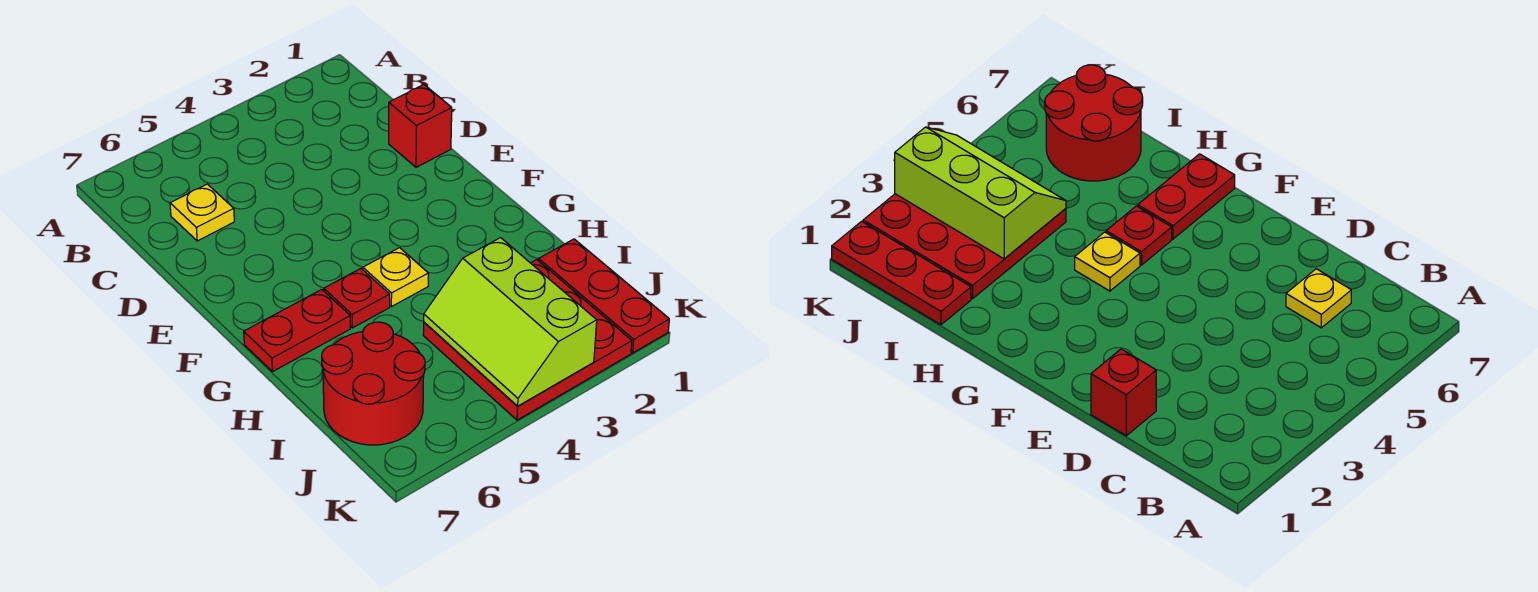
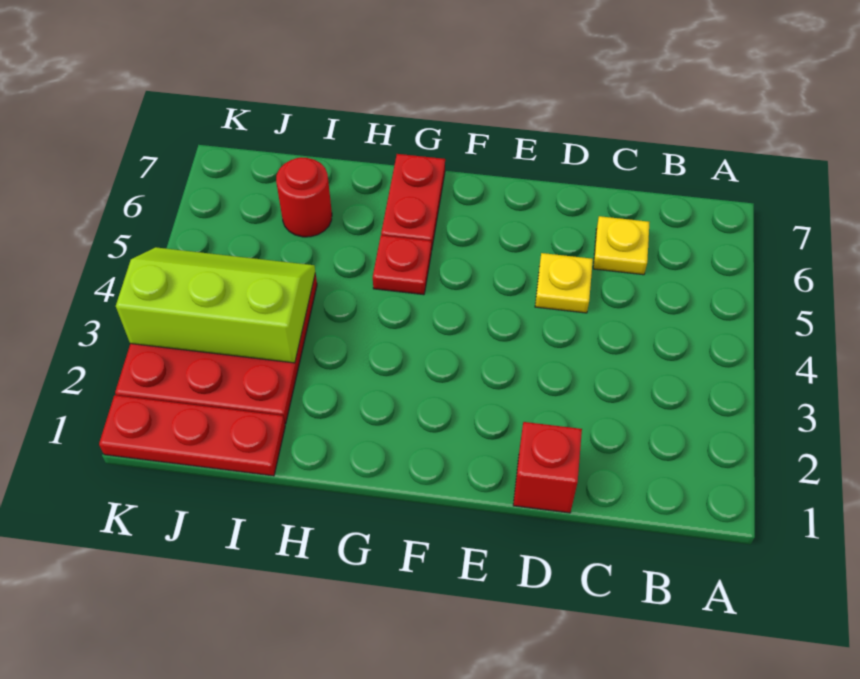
yellow 1x1 plate [363,248,428,307] -> yellow 1x1 plate moved to [535,253,593,313]
red 2x2 round brick [322,322,425,445] -> red 1x1 round brick [276,157,332,237]

